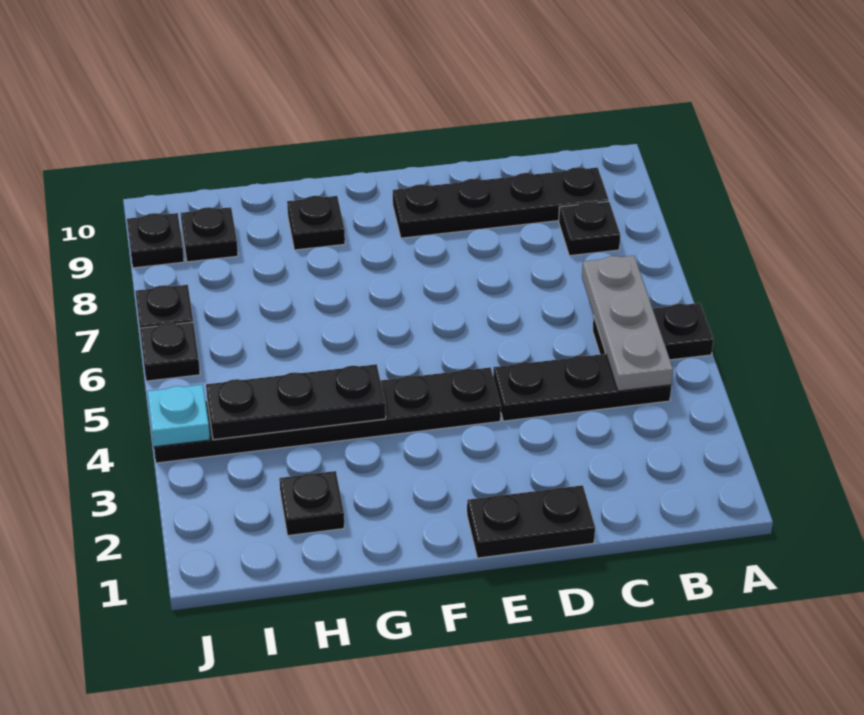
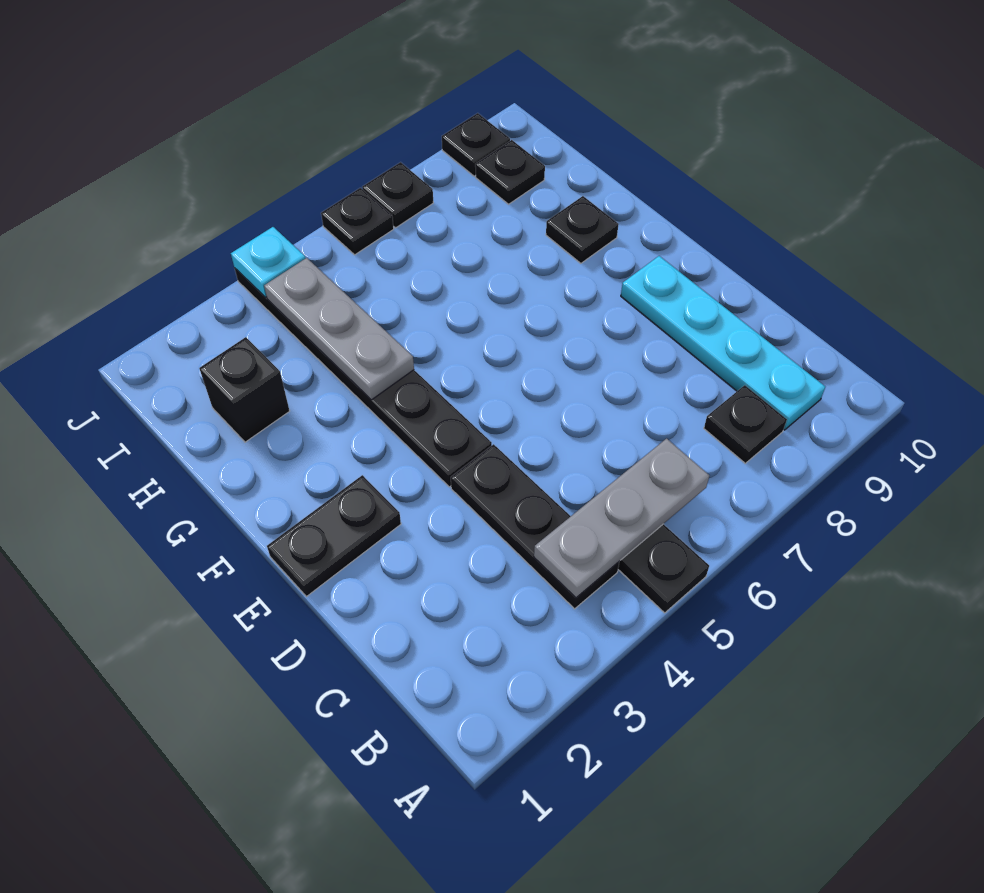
black 1x4 plate [393,167,609,238] -> cyan 1x4 plate [621,256,825,430]
black 1x2 plate [467,485,595,558] -> black 1x2 plate turned to [267,475,401,597]
black 1x3 plate [206,364,386,440] -> grey 1x3 plate [264,258,414,400]
black 1x1 plate [279,471,344,536] -> black 1x1 brick [199,337,290,442]

